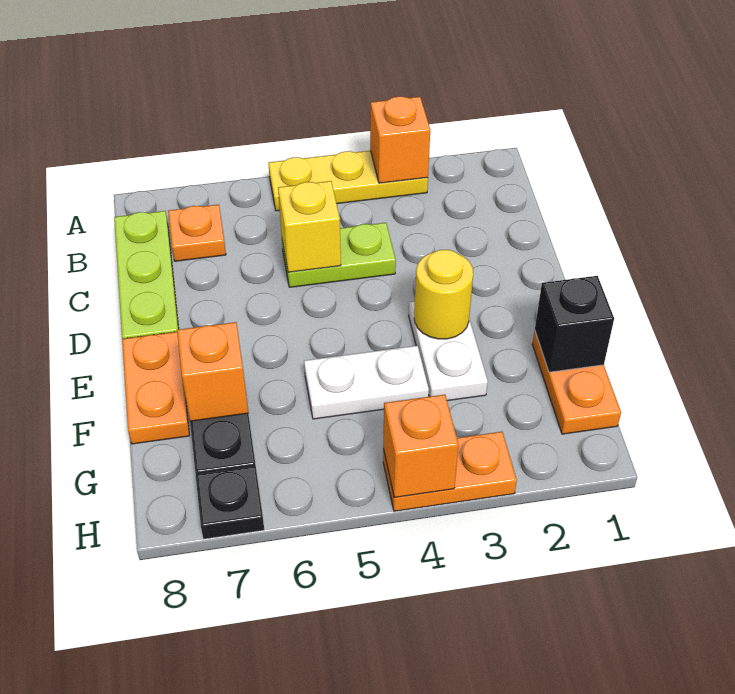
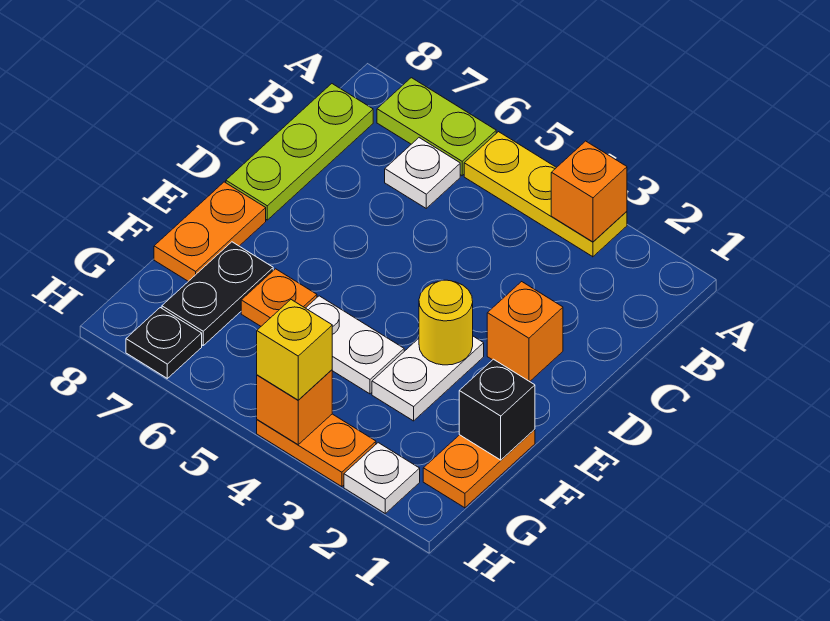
none -> white 1x1 plate [385,138,460,208]
orange 1x1 plate [168,205,226,261] -> orange 1x1 plate moved to [241,269,317,326]
lime 1x2 plate [282,223,396,287] -> lime 1x2 plate moved to [377,78,496,176]
yellow 1x1 brick [278,181,341,272] -> yellow 1x1 brick moved to [257,300,332,400]
orange 1x1 brick [177,322,248,421] -> orange 1x1 brick moved to [487,282,563,382]
none -> white 1x1 plate [344,443,420,513]

